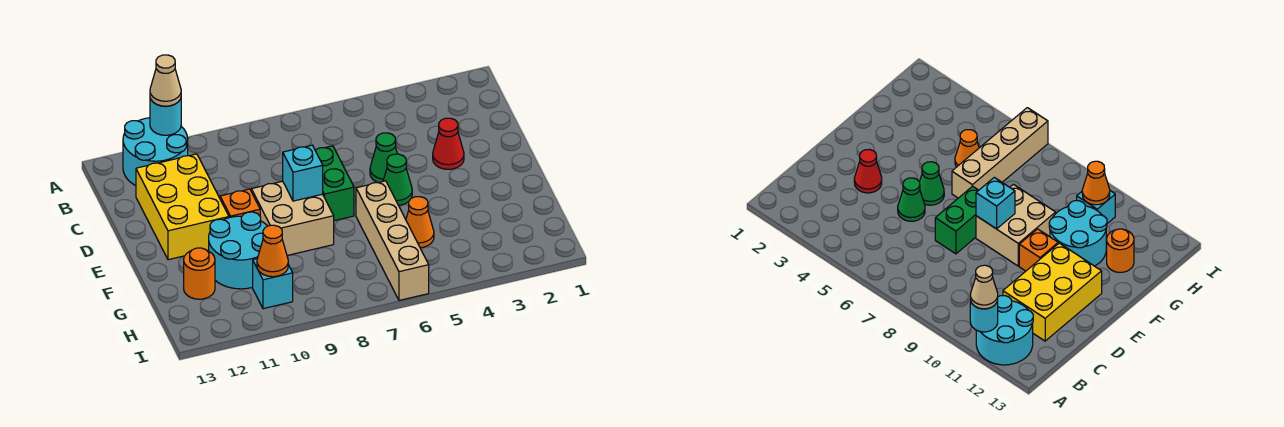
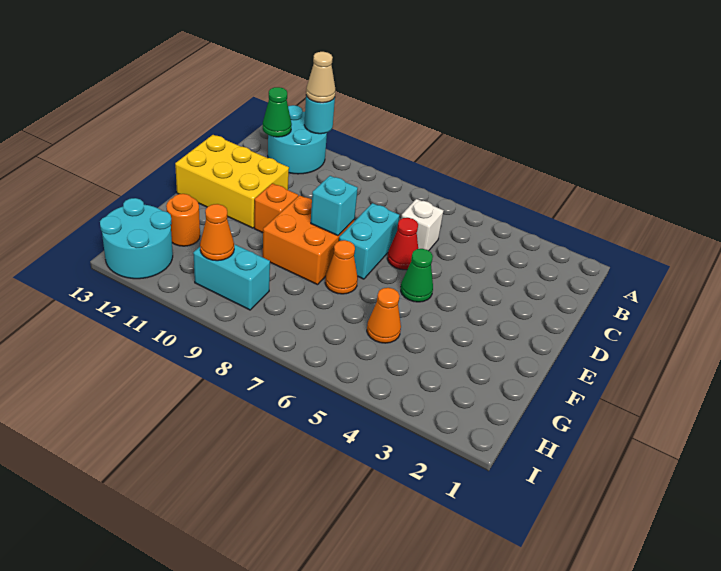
none -> white 1x1 brick [401,199,443,251]
yellow 2x3 brick [136,154,229,260] -> yellow 2x3 brick turned to [175,135,289,228]
red 1x1 cone [433,118,464,169] -> red 1x1 cone moved to [387,218,418,270]
green 1x1 cone [370,133,397,183] -> green 1x1 cone moved to [263,87,292,137]
green 1x2 brick [315,146,354,221] -> cyan 1x2 brick [339,203,399,279]
tan 2x2 brick [251,181,334,255] -> orange 2x2 brick [263,195,354,285]
tan 1x4 brick [356,181,429,300] -> none
none -> orange 1x1 cone [325,240,358,294]
cyan 2x2 round brick [209,212,267,289] -> cyan 2x2 round brick moved to [100,198,173,279]
cyan 1x1 brick [253,259,293,309] -> cyan 1x2 brick [193,244,270,310]

